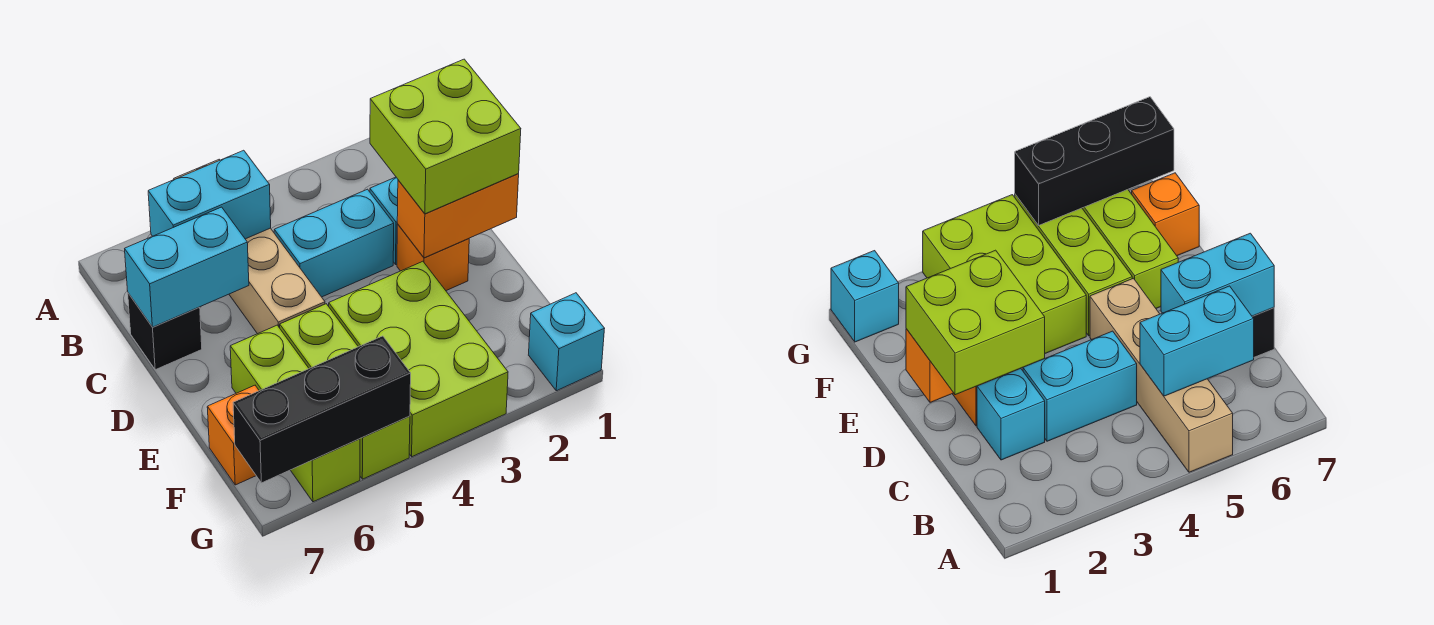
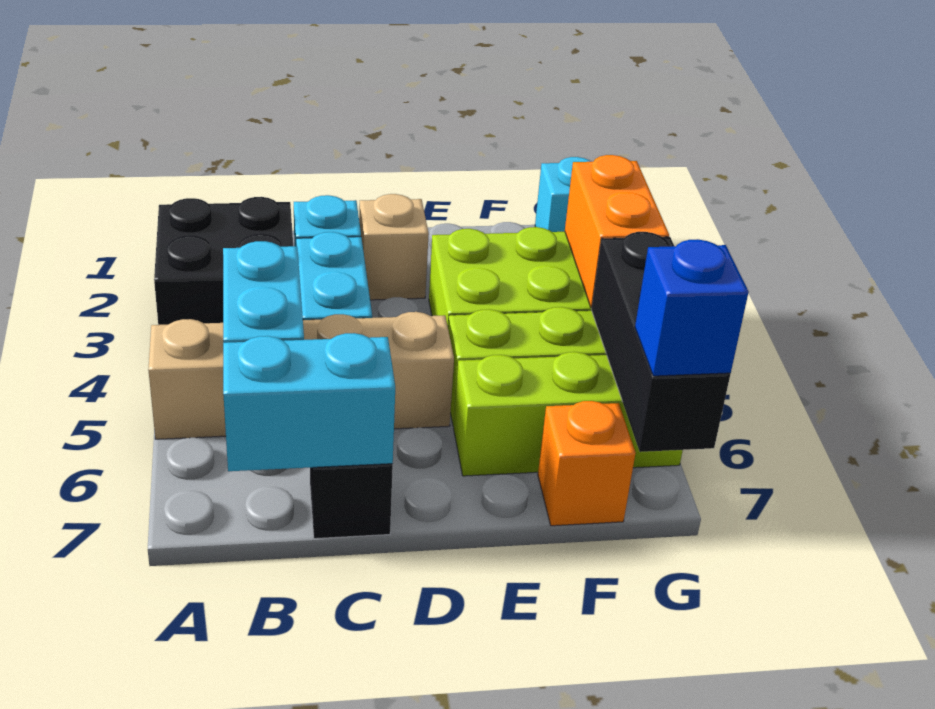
none -> black 2x2 brick [154,197,293,325]
lime 2x2 brick [370,59,521,214] -> none
cyan 1x2 brick [125,207,249,327] -> cyan 1x2 brick turned to [223,333,395,471]
orange 1x2 brick [397,174,519,258] -> orange 1x2 brick moved to [565,155,669,308]
orange 1x1 brick [397,224,469,291] -> tan 1x1 brick [359,194,429,300]
none -> blue 1x1 brick [635,239,749,376]

